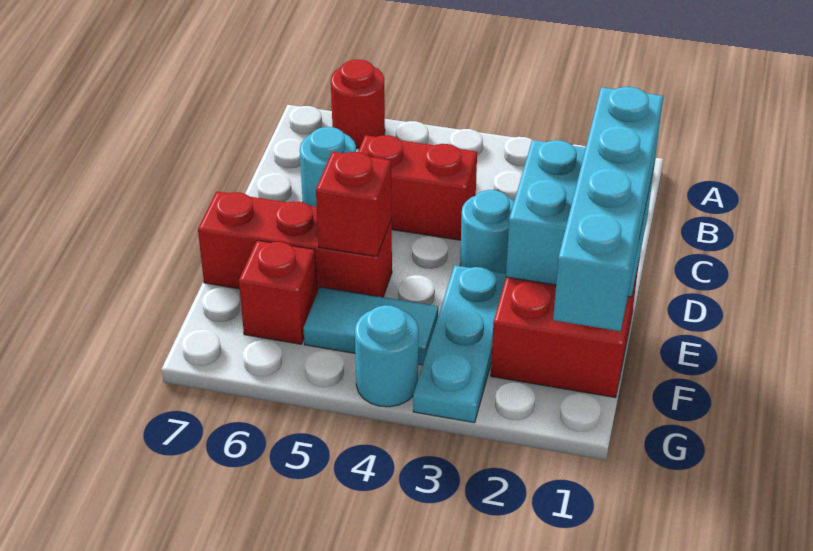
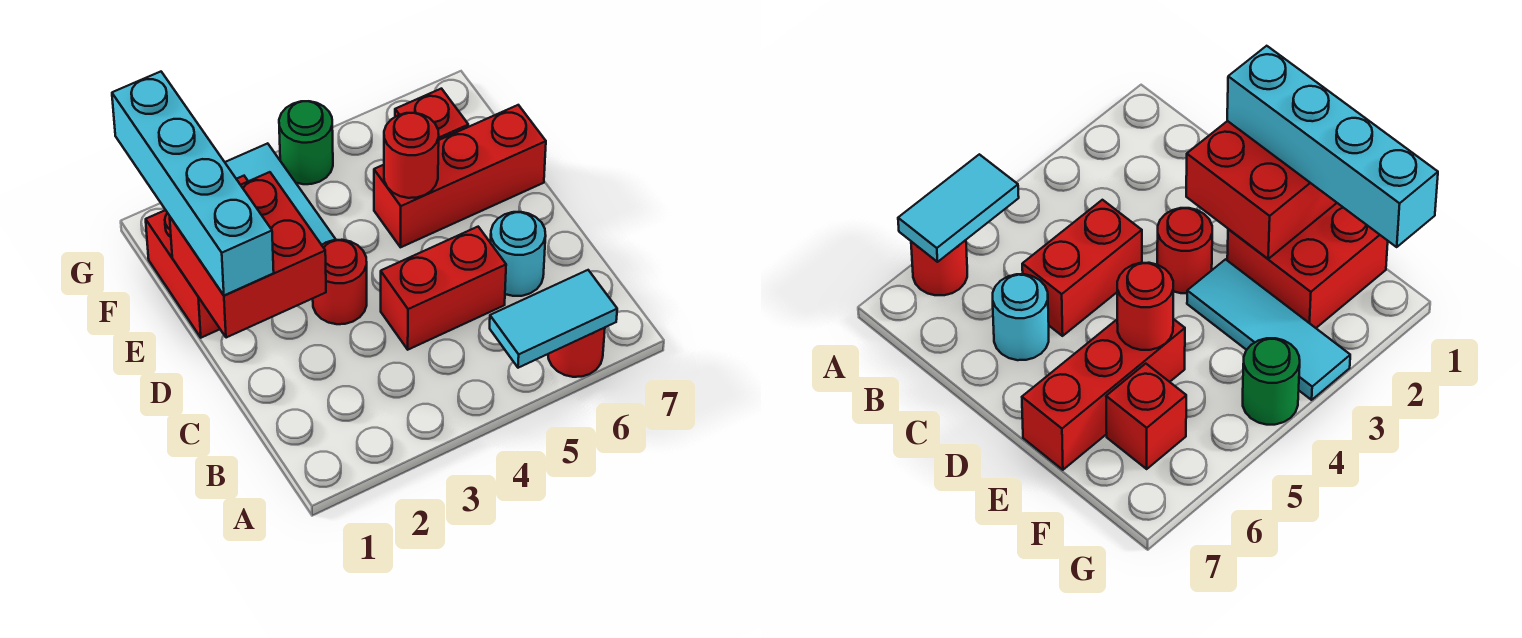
cyan 2x2 brick [506,140,655,297] -> red 2x2 brick [170,172,326,338]
cyan 1x1 round brick [460,190,514,273] -> red 1x1 round brick [313,240,367,324]
cyan 1x3 plate [413,265,506,423] -> cyan 1x3 tile [225,143,336,245]
red 1x1 brick [316,152,392,257] -> red 1x1 round brick [384,113,439,198]
cyan 1x2 tile [303,287,438,365] -> cyan 1x2 tile moved to [490,270,617,368]
cyan 1x1 round brick [355,305,418,407] -> green 1x1 round brick [279,101,333,184]

